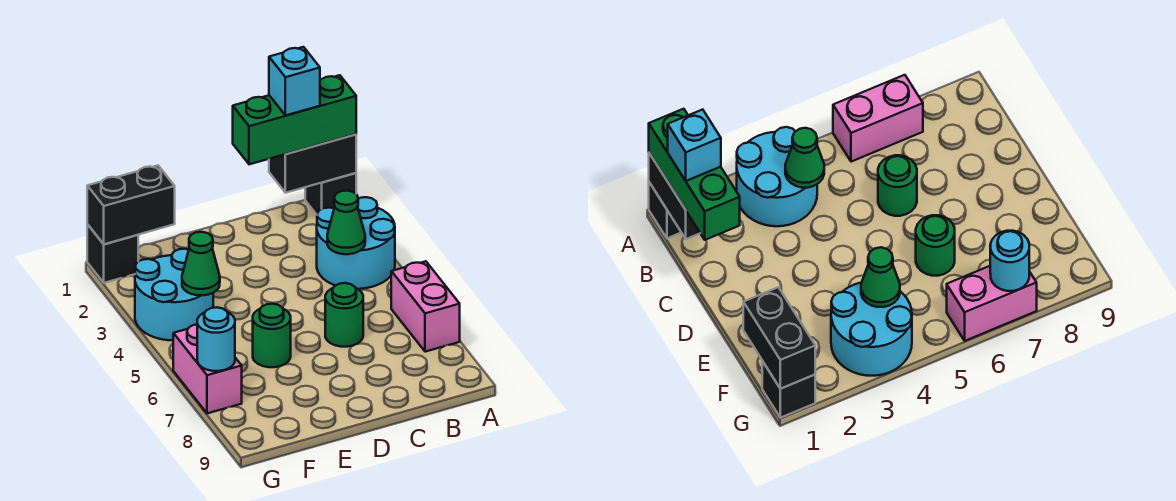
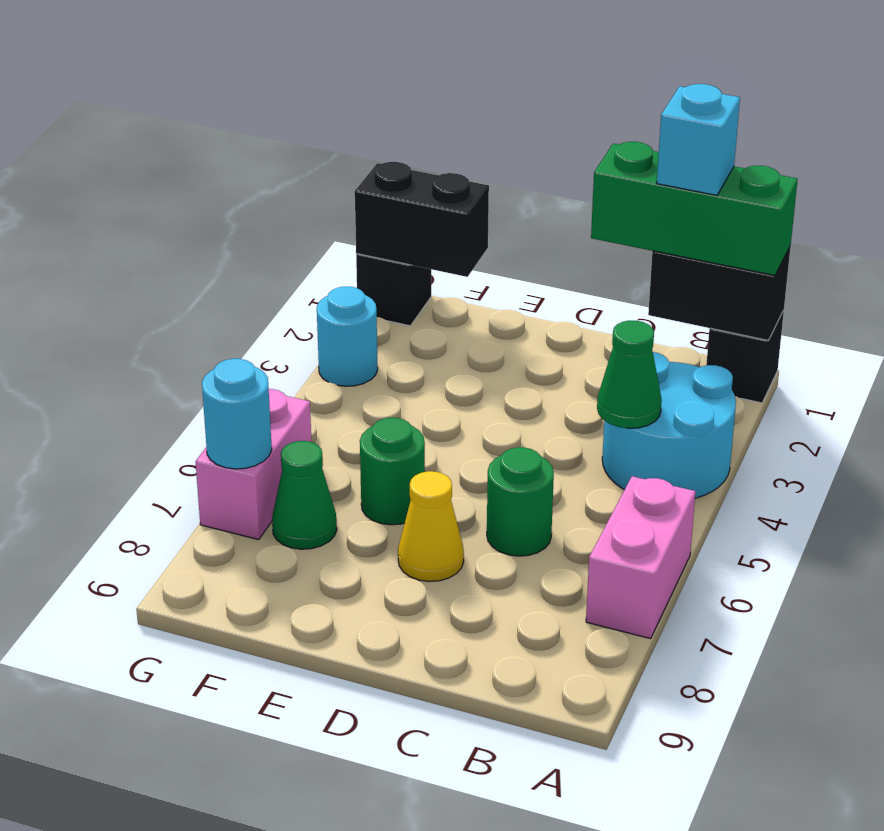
none -> yellow 1x1 cone [398,471,464,582]
cyan 2x2 round brick [135,249,213,340] -> cyan 1x1 round brick [317,287,378,386]
green 1x1 cone [182,232,220,295] -> green 1x1 cone moved to [272,441,337,549]

